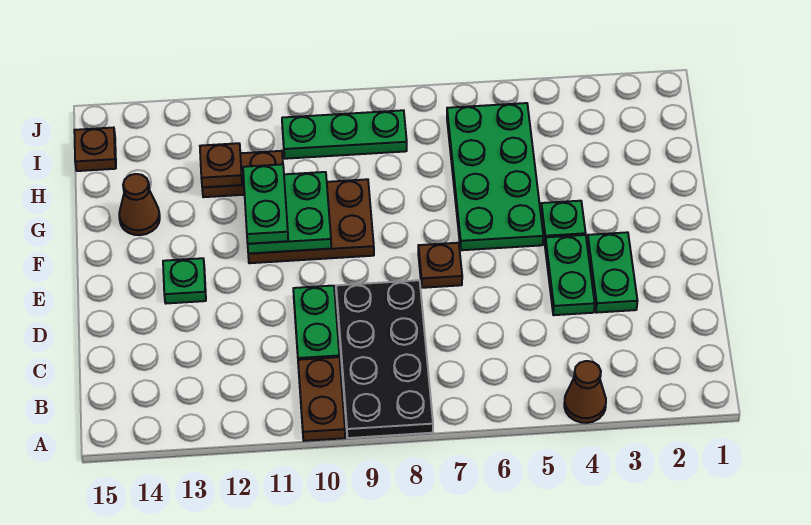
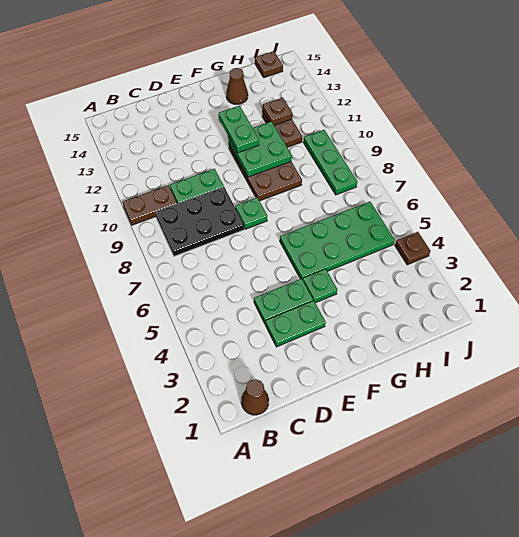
brown 1x1 cone [564,361,606,423] -> brown 1x1 cone moved to [241,379,269,415]
black 2x4 plate [336,280,433,438] -> black 2x3 plate [155,187,244,256]
brown 1x1 plate [418,243,462,288] -> brown 1x1 plate moved to [395,232,430,265]
green 1x1 plate [163,258,206,303] -> green 1x1 plate moved to [235,198,267,229]
green 1x2 plate [243,164,288,244] -> green 1x2 plate turned to [219,106,259,153]

